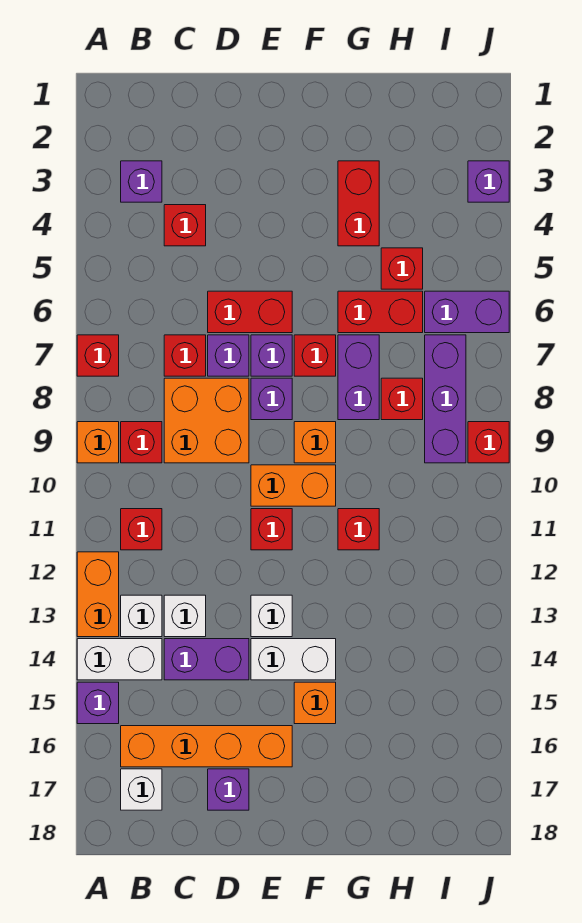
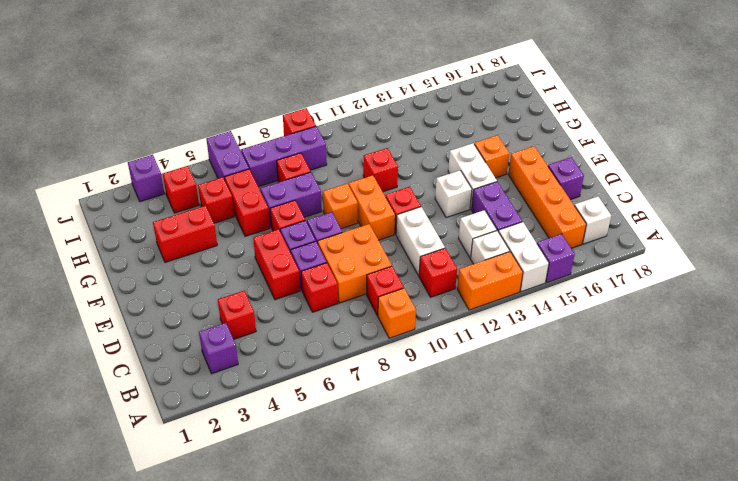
red 1x1 brick [77,335,119,376] -> red 1x1 brick moved to [163,166,199,213]
none -> white 1x2 brick [396,207,445,276]

